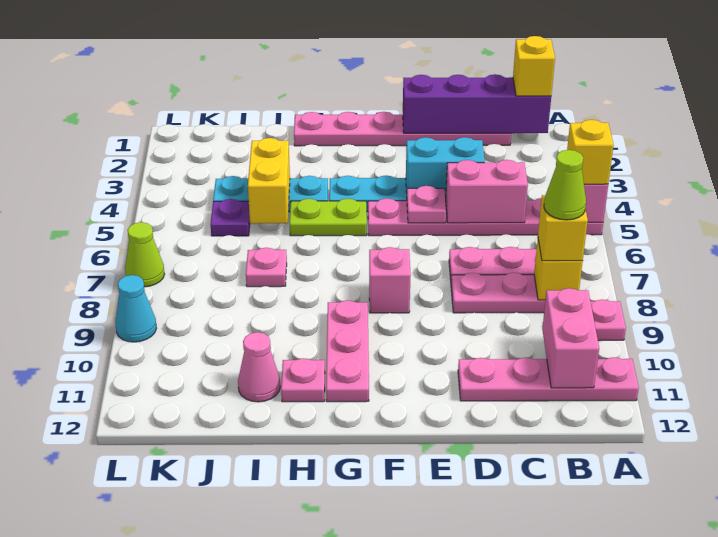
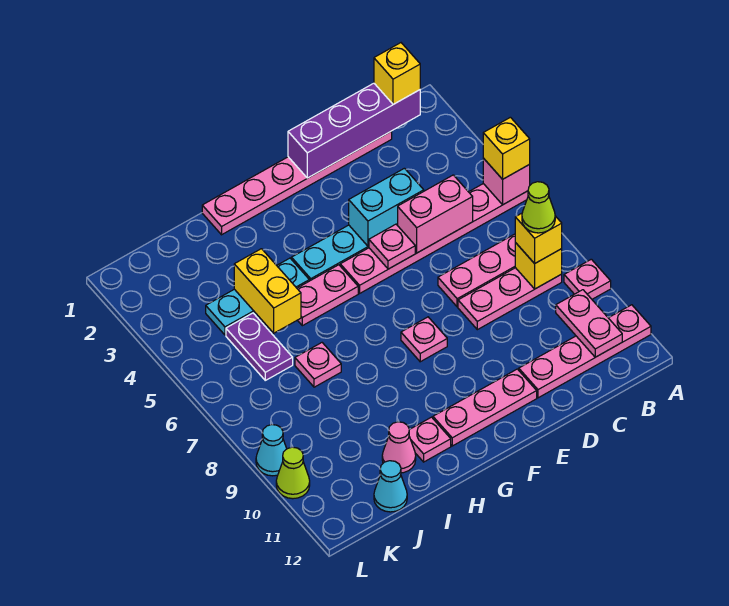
pink 1x2 brick [542,288,599,388] -> pink 1x2 plate [556,290,622,357]
pink 1x1 brick [369,247,411,313] -> pink 1x1 plate [401,317,447,362]
lime 1x2 plate [290,199,367,236] -> pink 1x2 plate [297,265,358,326]
pink 1x3 plate [326,300,369,402] -> pink 1x3 plate turned to [433,369,537,446]
purple 1x1 plate [210,199,250,236] -> purple 1x2 plate [226,313,293,380]
none -> cyan 1x1 cone [374,461,407,512]
lime 1x1 cone [125,222,165,287] -> lime 1x1 cone moved to [276,447,310,499]

